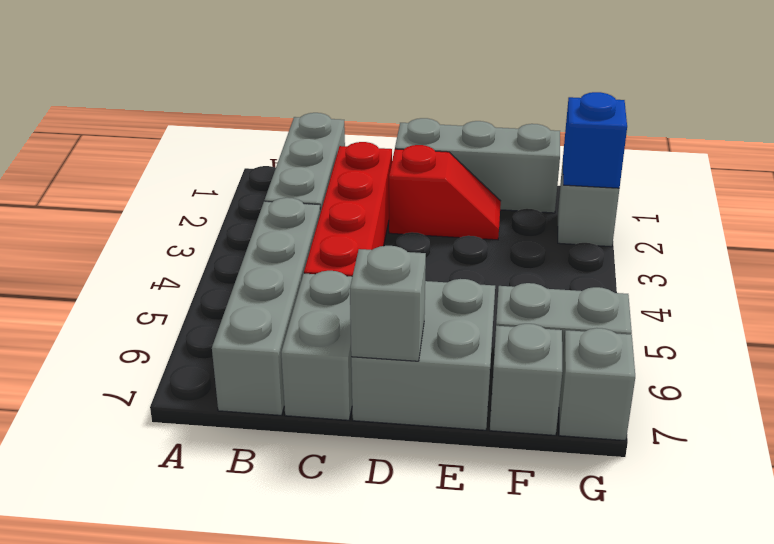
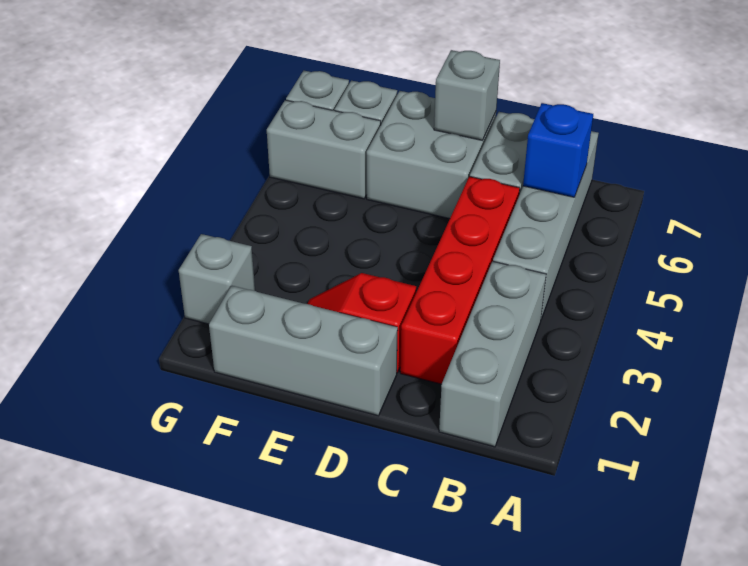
blue 1x1 brick [563,92,627,188] -> blue 1x1 brick moved to [523,103,593,197]

